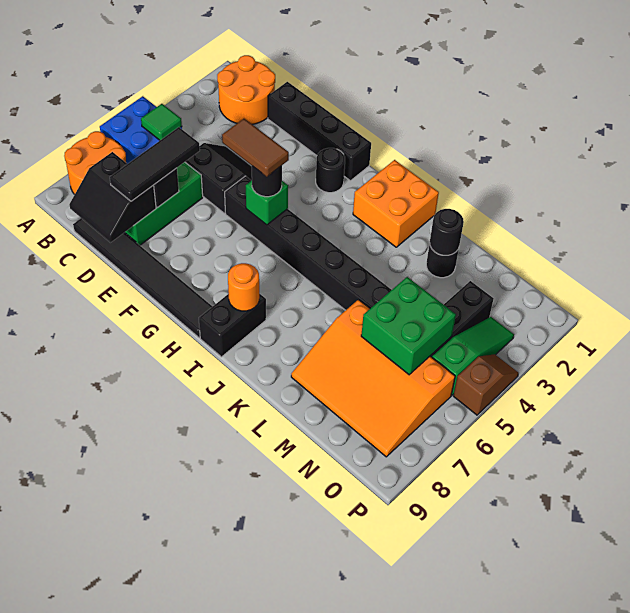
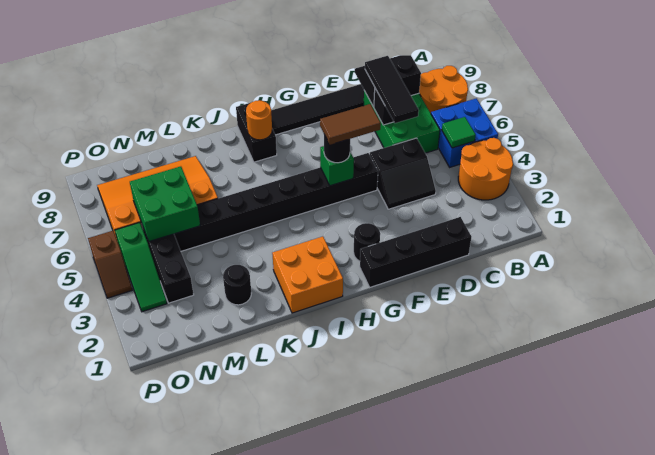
orange 2x2 round brick [217,55,275,124] -> orange 2x2 round brick moved to [458,138,513,200]
black 1x1 round brick [430,209,464,255] -> none

